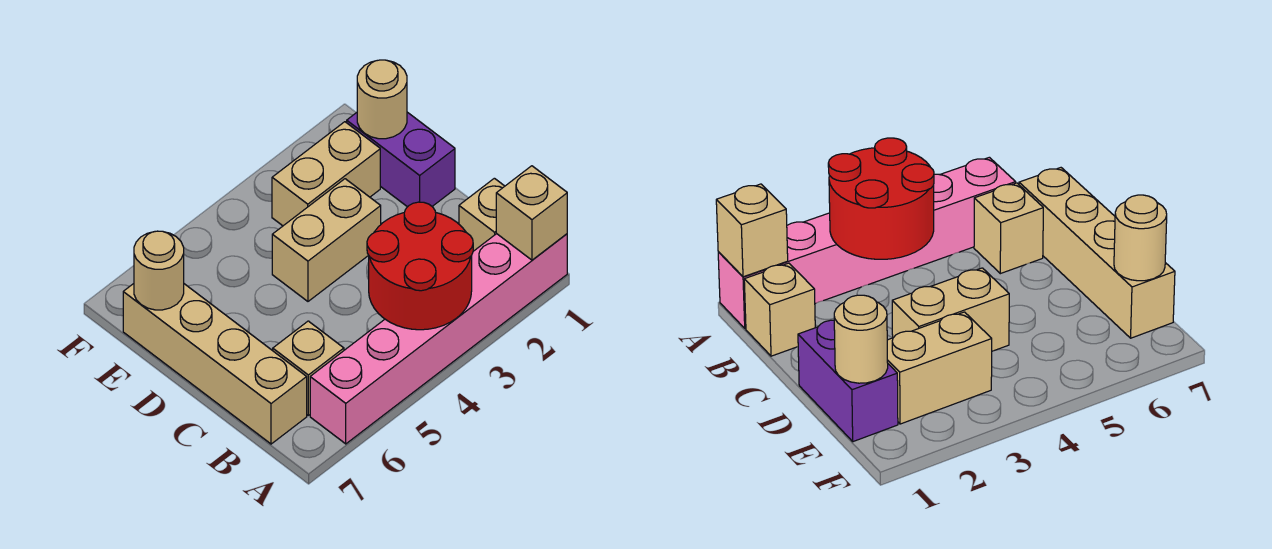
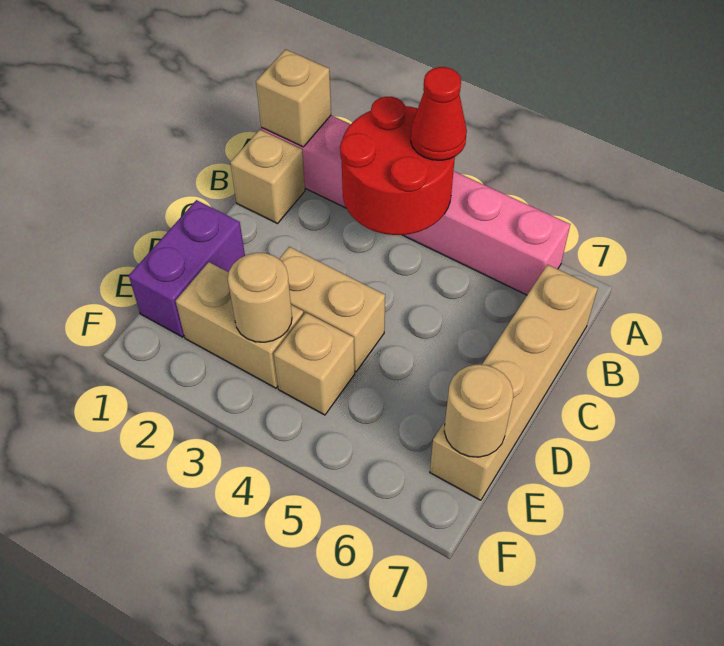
none -> red 1x1 cone [411,67,467,160]
tan 1x1 brick [273,321,344,415] -> tan 1x1 brick moved to [274,312,355,415]
tan 1x1 round brick [357,60,407,139] -> tan 1x1 round brick moved to [228,253,292,342]

